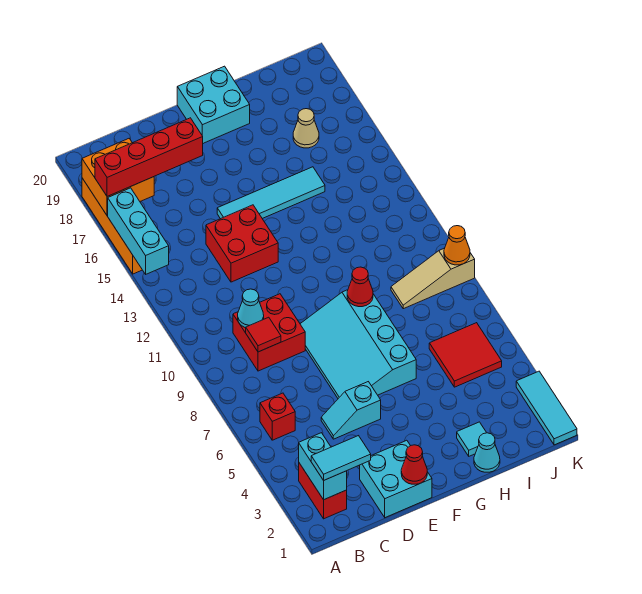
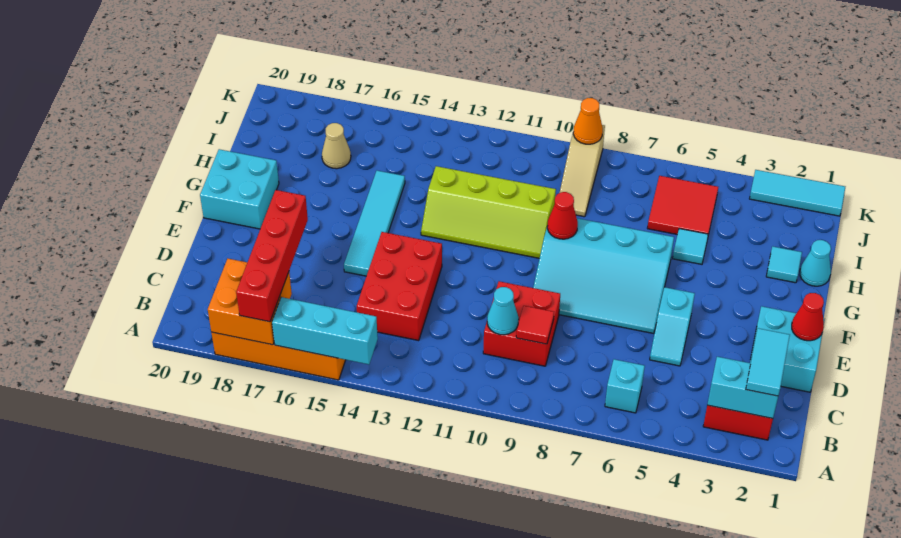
red 1x1 brick [260,393,295,440] -> cyan 1x1 brick [605,359,645,413]
red 2x2 brick [206,205,278,282] -> red 2x3 brick [357,232,442,341]
none -> lime 2x4 slope [421,166,556,258]
none -> cyan 1x1 tile [673,229,708,264]

